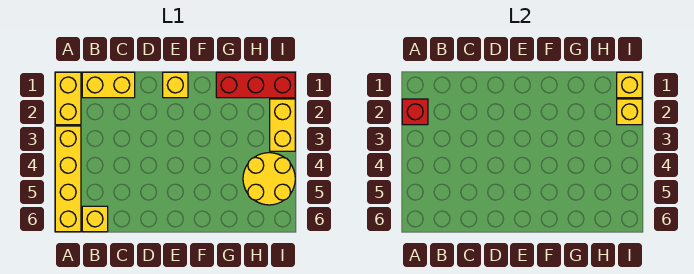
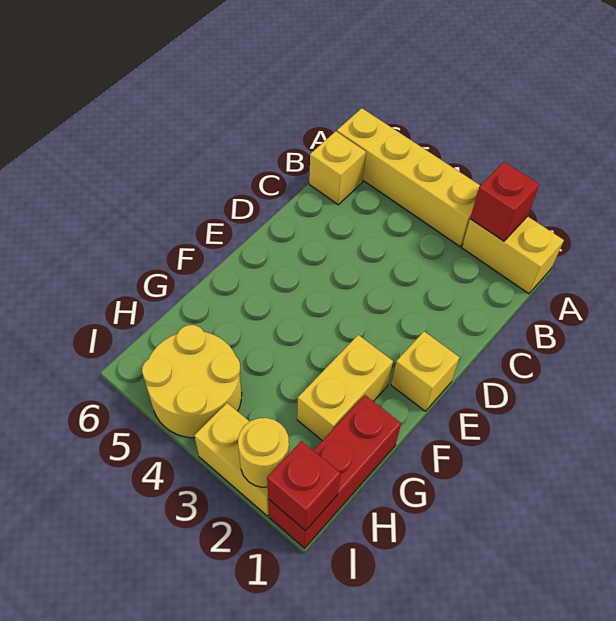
yellow 1x2 brick [82,72,135,98] -> yellow 1x2 brick moved to [297,335,393,441]
yellow 1x1 brick [617,72,642,98] -> red 1x1 brick [267,441,341,531]
yellow 1x1 brick [617,99,642,125] -> yellow 1x1 round brick [238,418,289,487]

